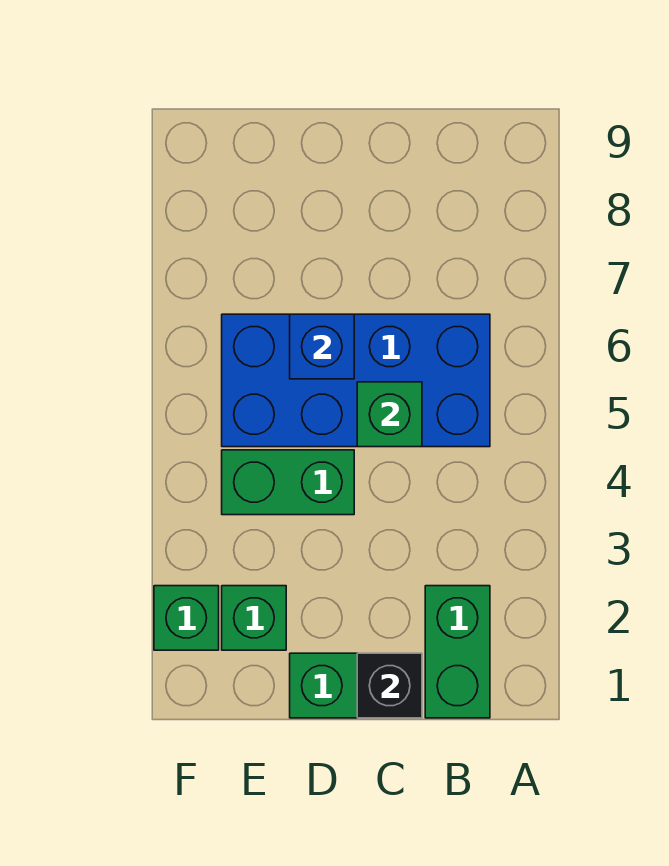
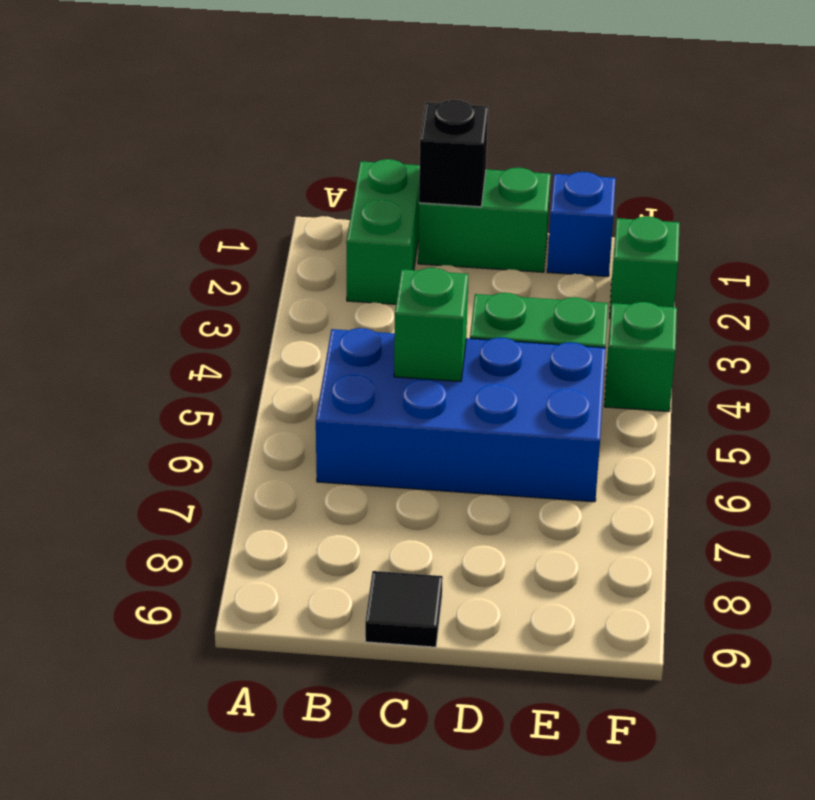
none -> black 1x1 tile [365,571,443,647]
blue 1x1 brick [290,314,354,379] -> blue 1x1 brick moved to [547,172,616,277]
green 1x1 brick [222,586,286,650] -> green 1x1 brick moved to [604,302,677,412]

